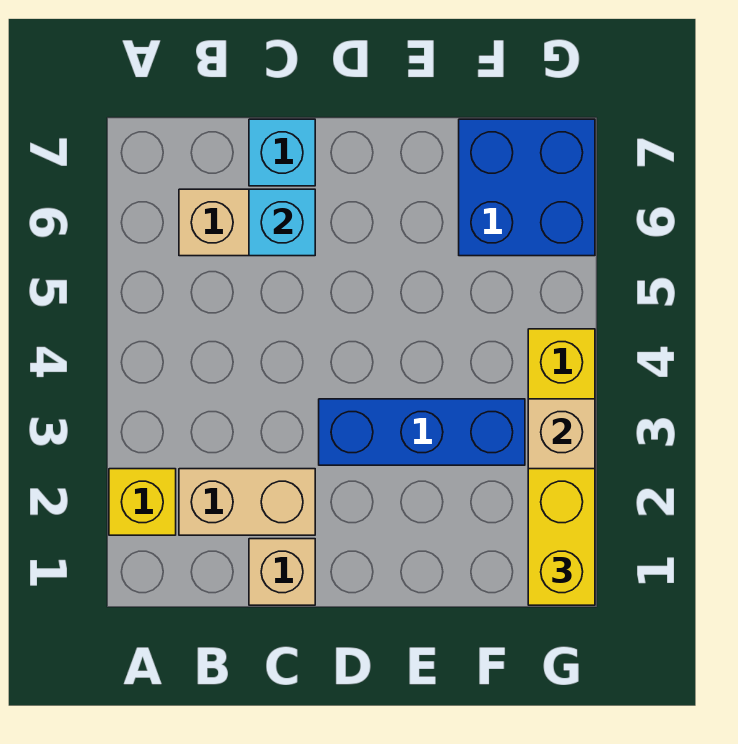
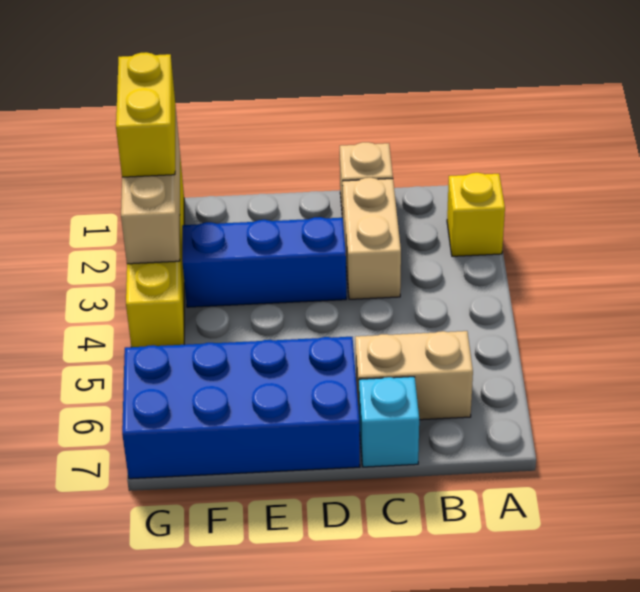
tan 1x2 brick [179,469,315,535] -> tan 1x2 brick turned to [342,178,401,299]
cyan 1x1 brick [249,189,315,256] -> none
blue 2x2 brick [459,119,595,256] -> blue 2x4 brick [122,337,360,479]

